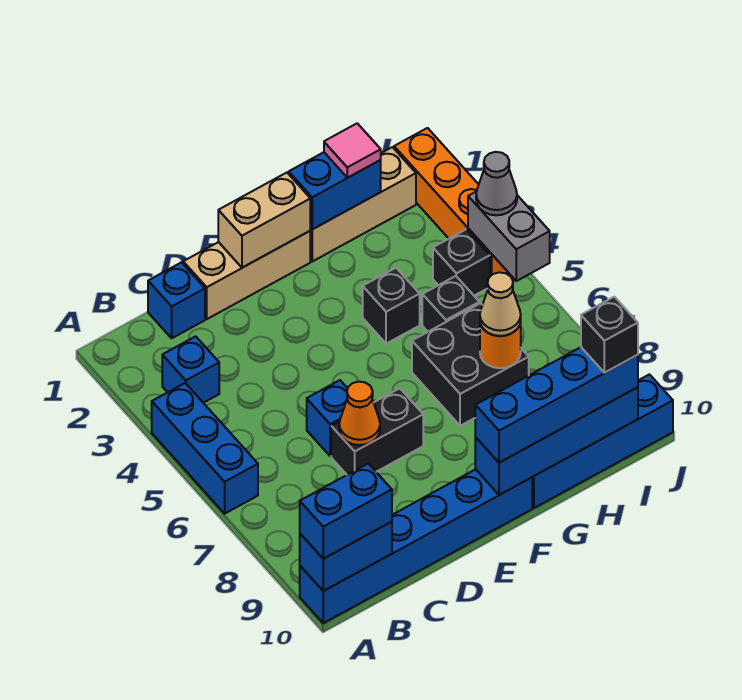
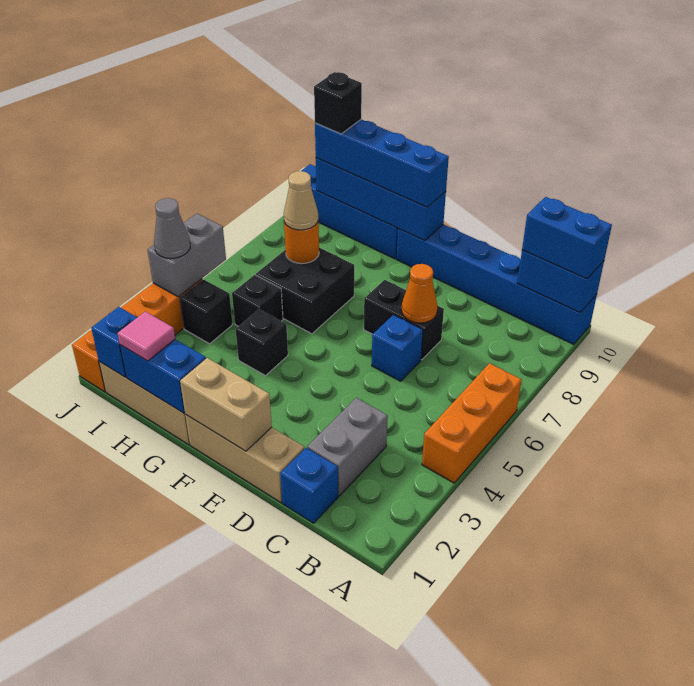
blue 1x3 brick [152,383,258,514] -> orange 1x3 brick [422,363,522,483]
blue 1x1 brick [162,336,219,403] -> blue 1x1 brick moved to [91,307,137,377]
none -> grey 1x2 brick [307,398,388,496]

